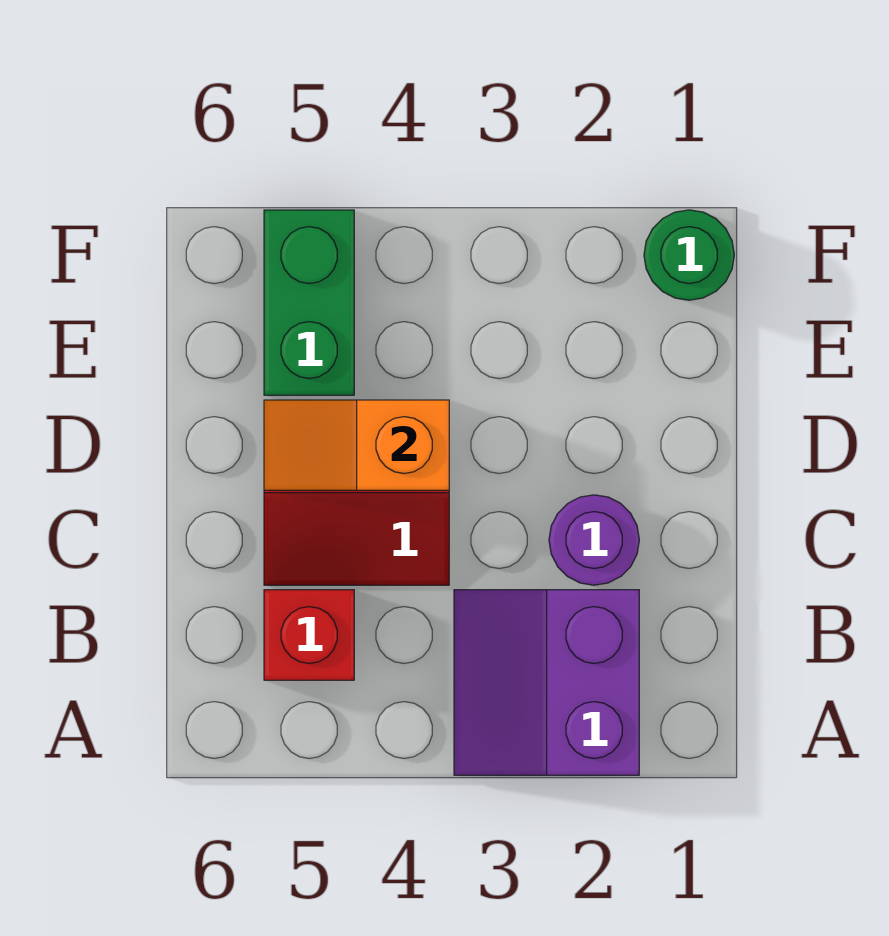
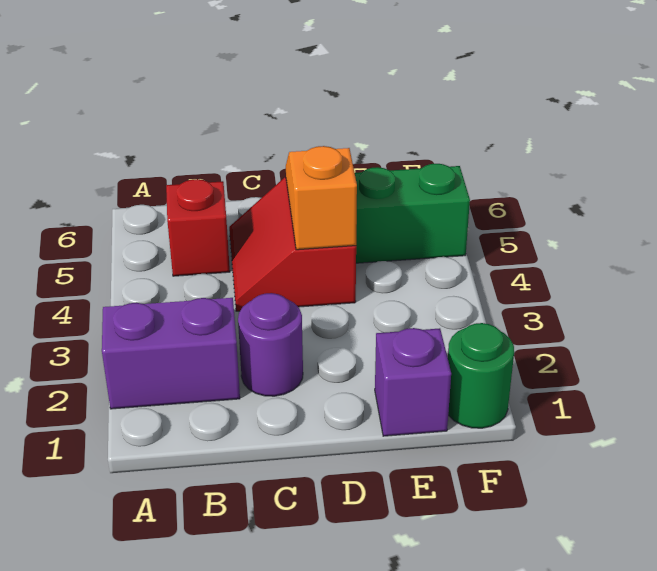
none -> purple 1x1 brick [375,328,451,436]

